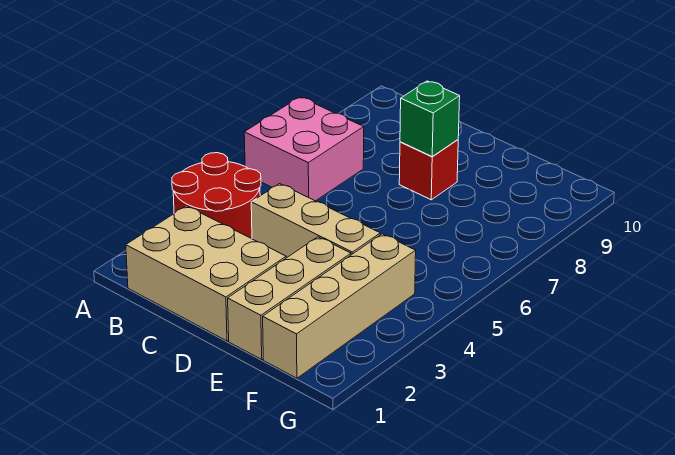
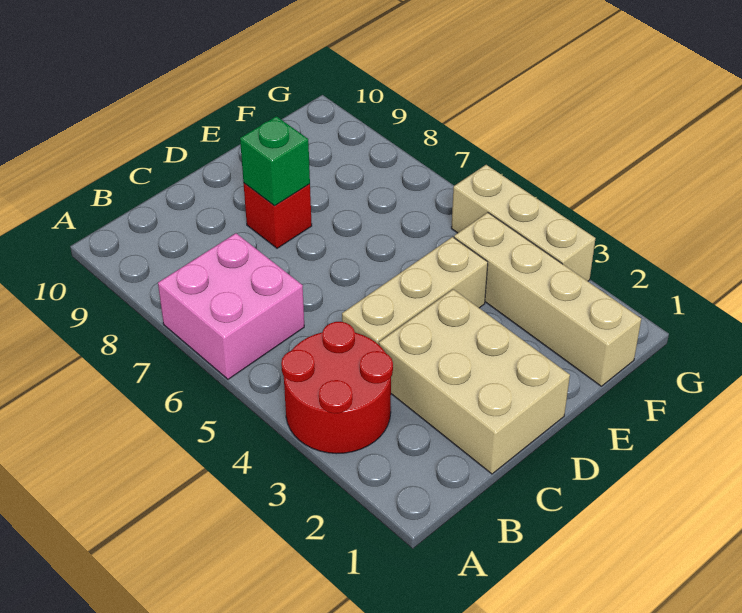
tan 2x3 brick [126,206,286,341] -> tan 2x3 brick turned to [379,289,570,474]
tan 1x3 brick [228,237,351,359] -> tan 1x3 brick moved to [451,165,596,281]

